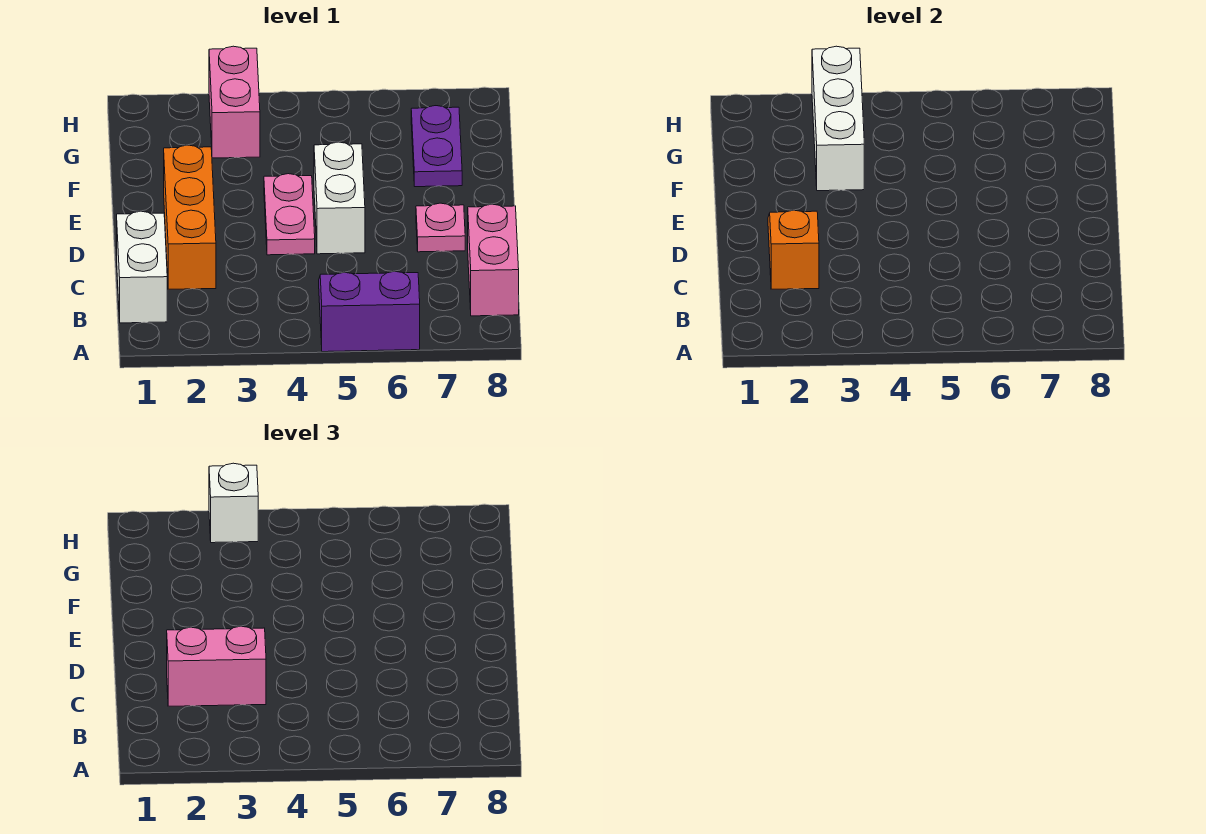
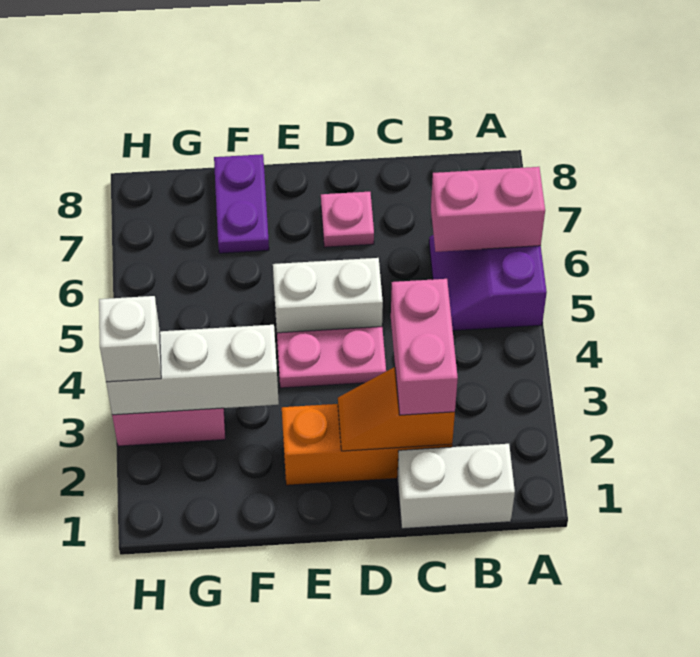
pink 1x2 brick [468,204,519,316] -> pink 1x2 brick moved to [431,167,545,252]
purple 1x2 plate [411,106,462,187] -> purple 1x2 plate turned to [214,154,269,253]

